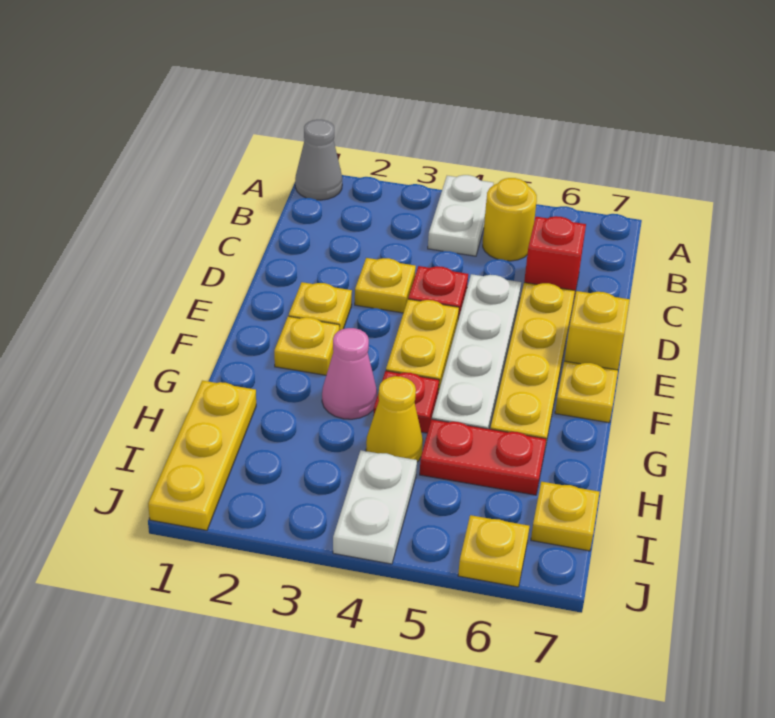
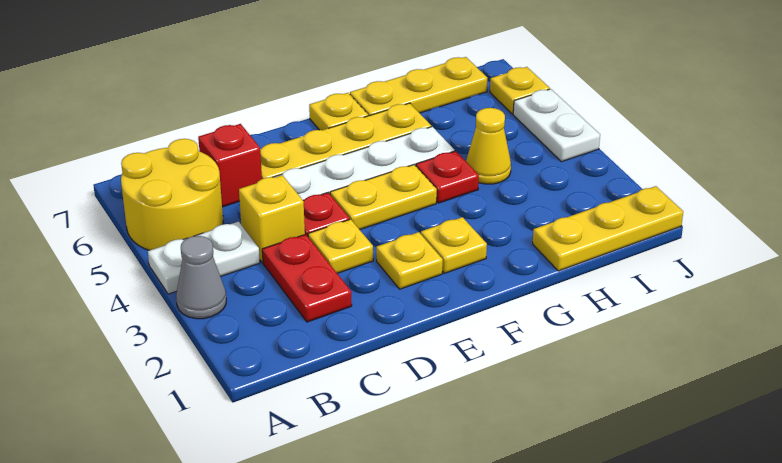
grey 1x1 cone [295,120,342,200] -> grey 1x1 cone moved to [176,236,226,319]
yellow 1x1 round brick [483,178,537,261] -> yellow 2x2 round brick [121,139,223,250]
yellow 1x1 brick [564,291,630,370] -> yellow 1x1 brick moved to [239,175,305,262]
pink 1x1 cone [322,328,377,419] -> none
red 1x2 plate [420,419,546,495] -> red 1x2 plate moved to [262,234,352,322]
white 1x2 plate [333,450,417,564] -> white 1x2 plate turned to [513,89,600,162]
yellow 1x1 plate [531,482,600,551] -> yellow 1x3 plate [350,57,487,116]

